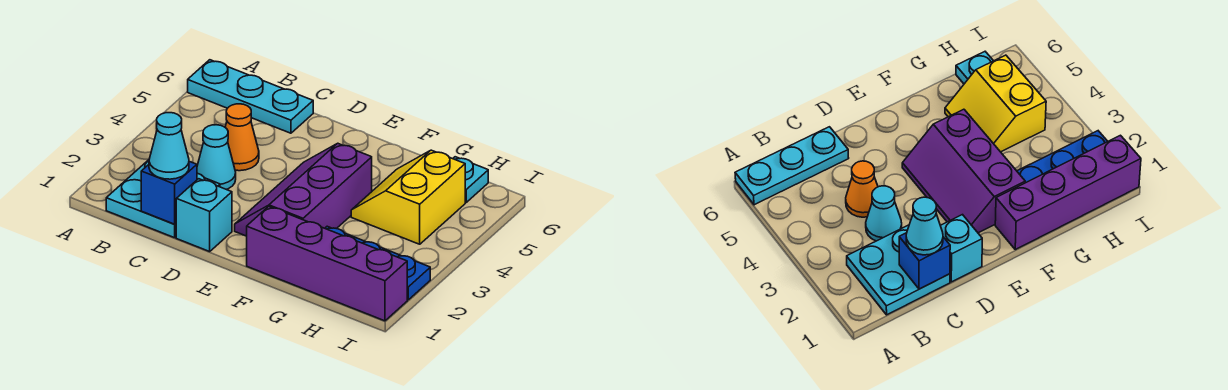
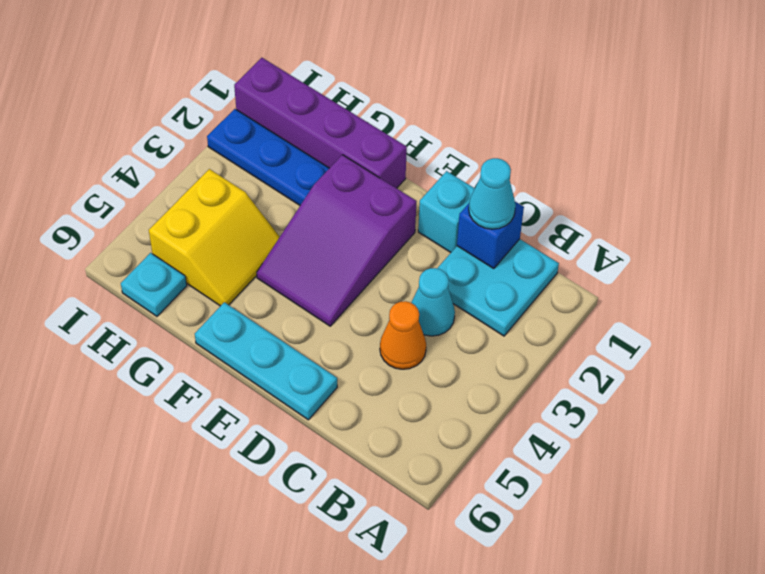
cyan 1x3 plate [188,60,313,133] -> cyan 1x3 plate moved to [195,302,337,420]
purple 2x3 slope [235,143,372,236] -> purple 2x3 slope turned to [257,155,417,326]

